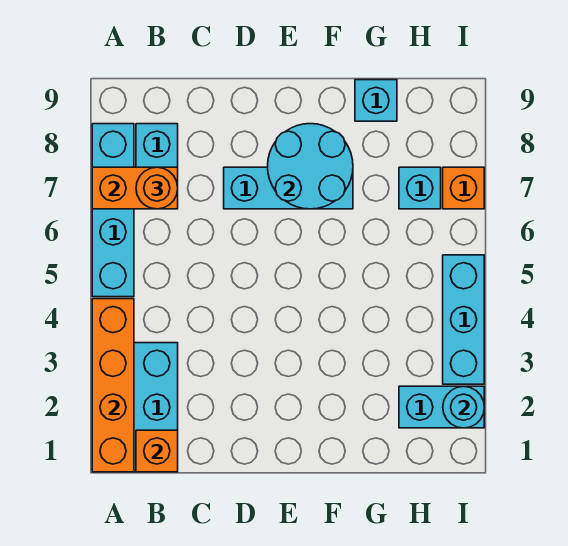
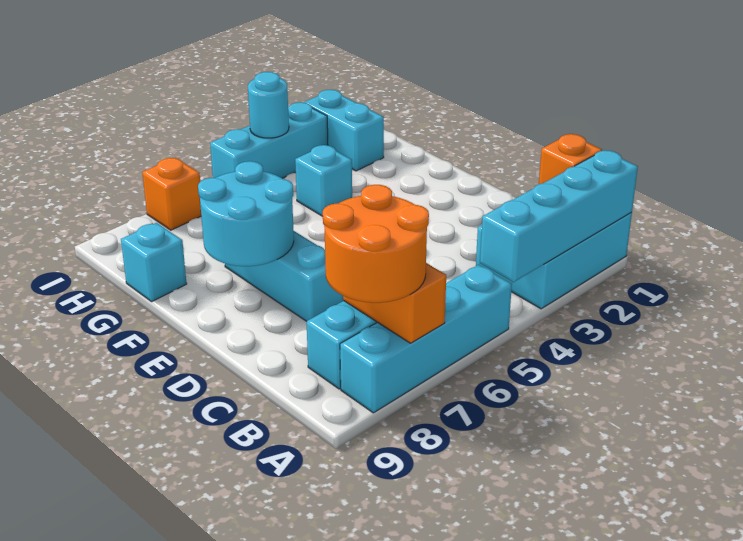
orange 1x4 brick [92,299,134,472] -> cyan 1x4 brick [480,150,638,282]
orange 1x1 round brick [136,167,178,209] -> orange 2x2 round brick [323,185,429,303]
cyan 1x1 brick [399,167,441,209] -> cyan 1x1 brick moved to [295,145,352,216]
cyan 1x1 round brick [443,386,484,428] -> cyan 1x1 round brick moved to [248,72,289,138]

